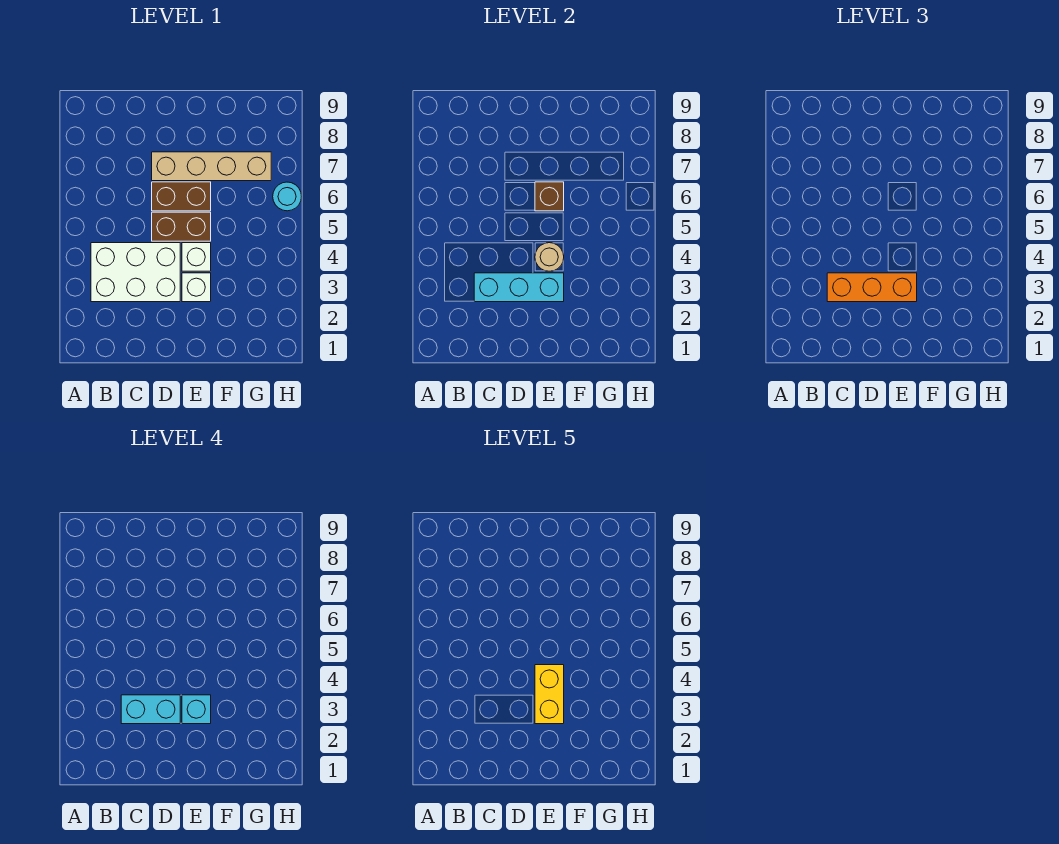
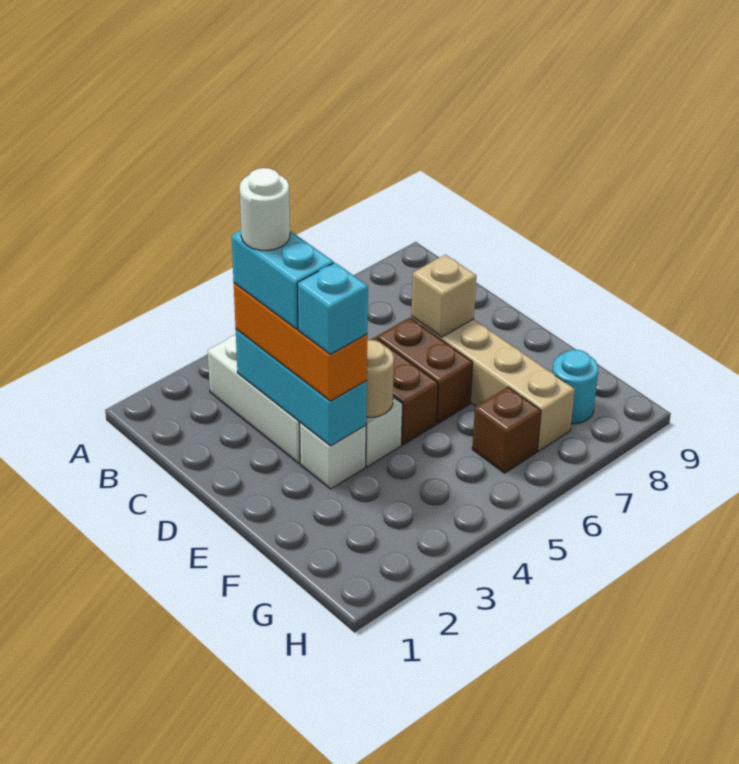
none -> white 1x1 round brick [240,168,290,250]
none -> tan 1x1 brick [411,255,476,337]
yellow 1x2 brick [535,665,564,724] -> none
brown 1x1 brick [535,182,564,211] -> brown 1x1 brick moved to [472,387,541,473]
cyan 1x1 round brick [273,182,301,211] -> cyan 1x1 round brick moved to [552,350,598,424]

